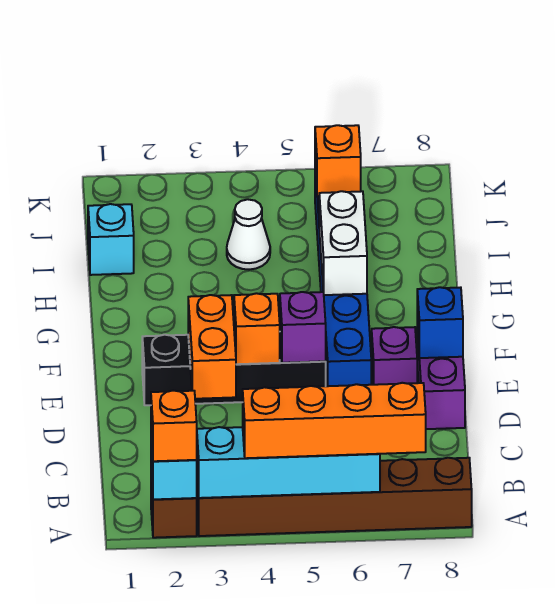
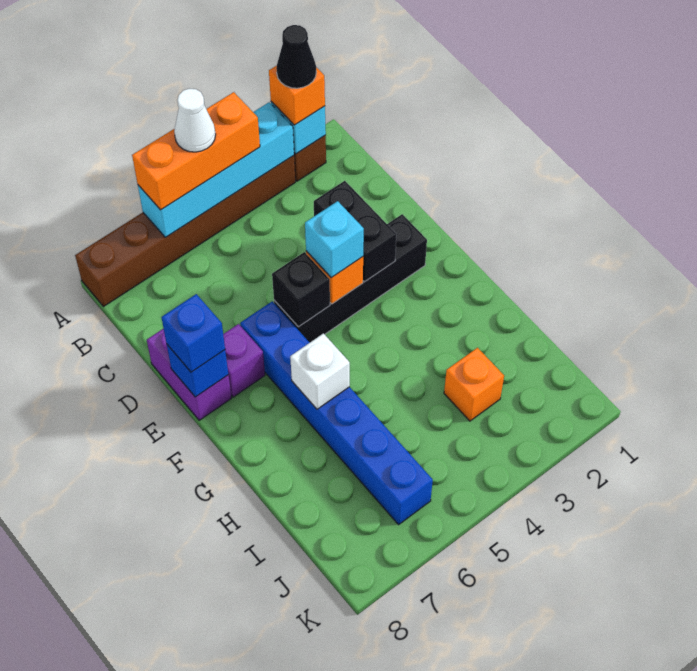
none -> black 1x1 cone [276,25,316,88]
orange 1x4 brick [243,383,426,458] -> orange 1x3 brick [132,92,260,210]
orange 1x2 brick [188,295,236,399] -> black 1x2 brick [314,181,396,282]
purple 1x1 brick [280,292,326,363] -> black 1x1 brick [272,252,330,327]
none -> blue 1x1 brick [161,294,225,372]
white 1x2 brick [319,191,367,295] -> white 1x1 brick [290,334,350,409]
cyan 1x1 brick [88,204,134,275] -> cyan 1x1 brick moved to [305,201,364,278]
white 1x1 cone [227,199,270,270] -> white 1x1 cone moved to [174,88,216,152]
orange 1x1 brick [315,125,361,196] -> orange 1x1 brick moved to [444,348,504,421]

